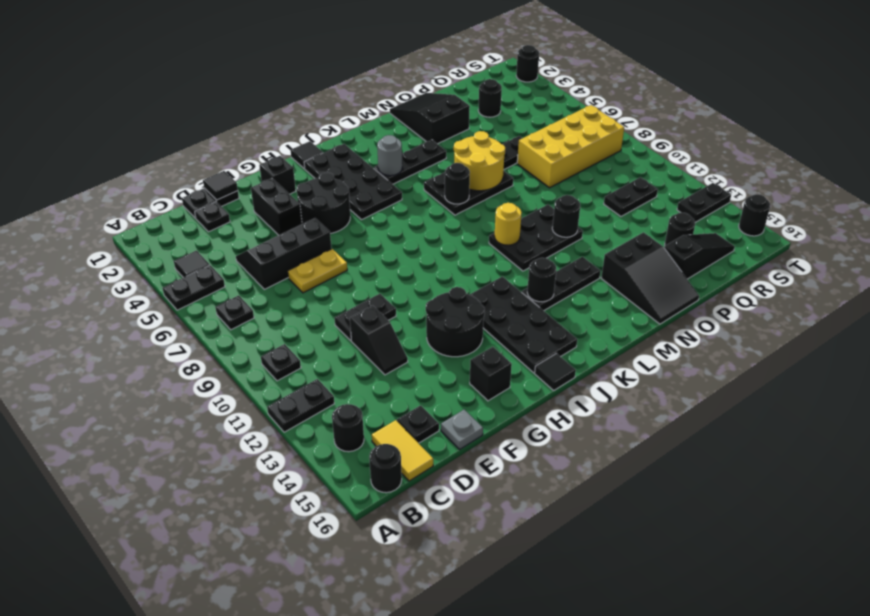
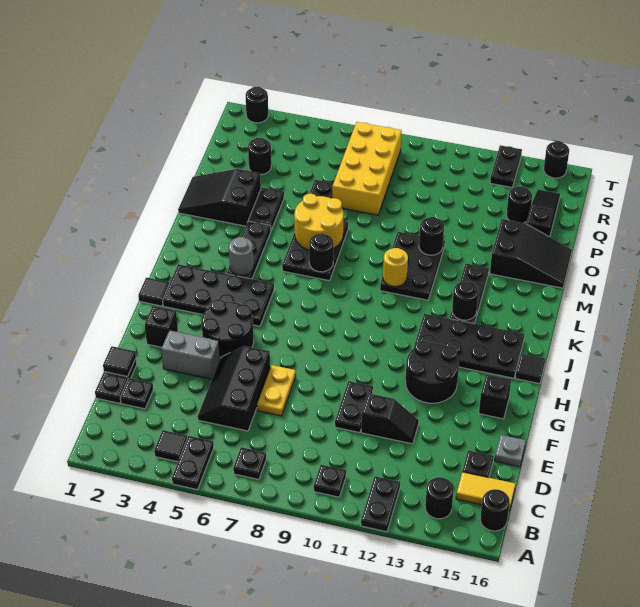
black 1x2 brick [251,178,302,235] -> grey 1x2 brick [161,330,220,379]
black 1x2 plate [604,177,658,216] -> black 1x2 plate moved to [248,187,284,230]

